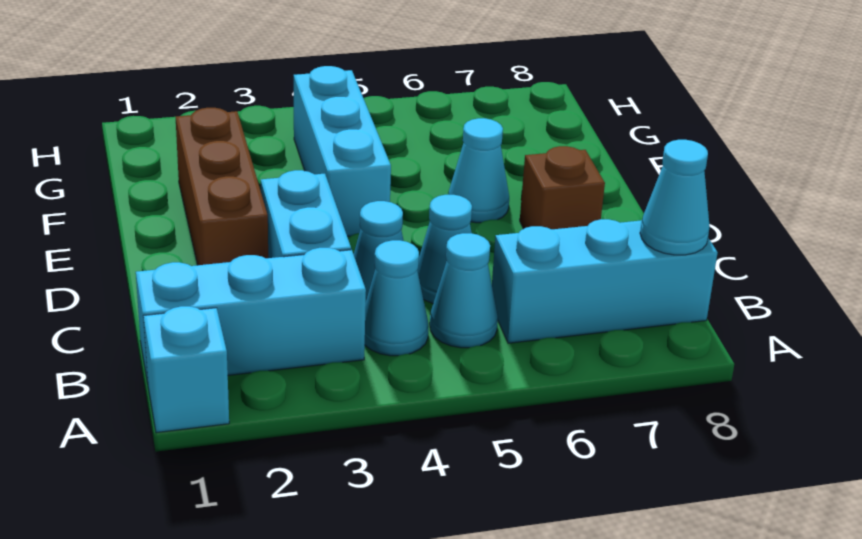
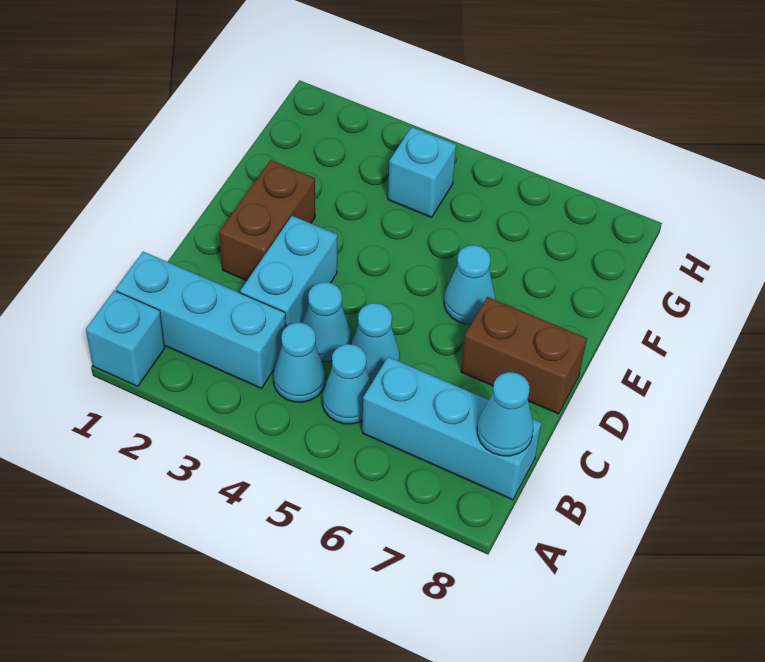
brown 1x3 brick [176,108,268,265] -> brown 1x2 brick [219,160,315,281]
brown 1x1 brick [520,146,605,229] -> brown 1x2 brick [461,297,587,414]
cyan 1x3 brick [294,66,391,236] -> cyan 1x1 brick [388,127,456,217]

